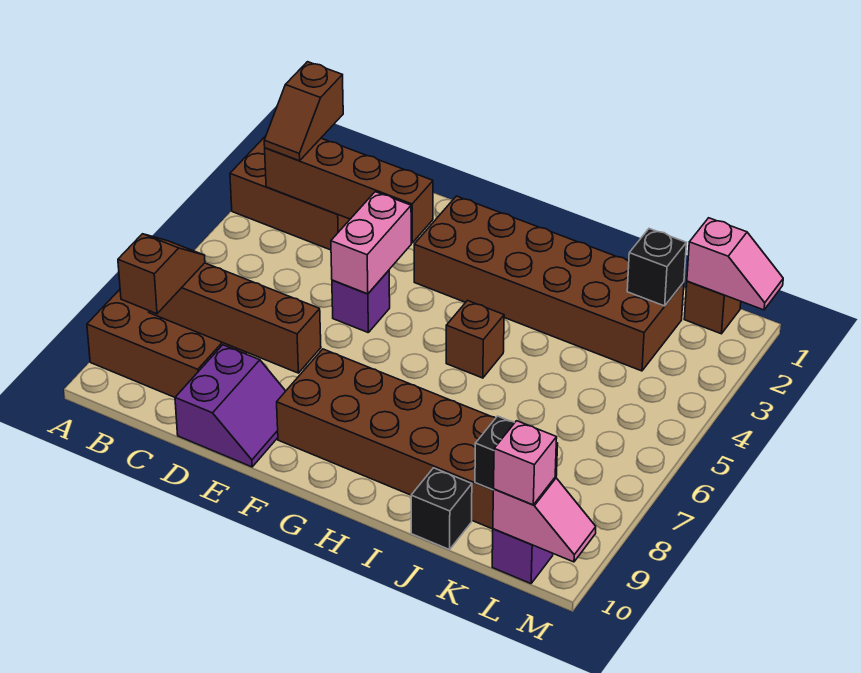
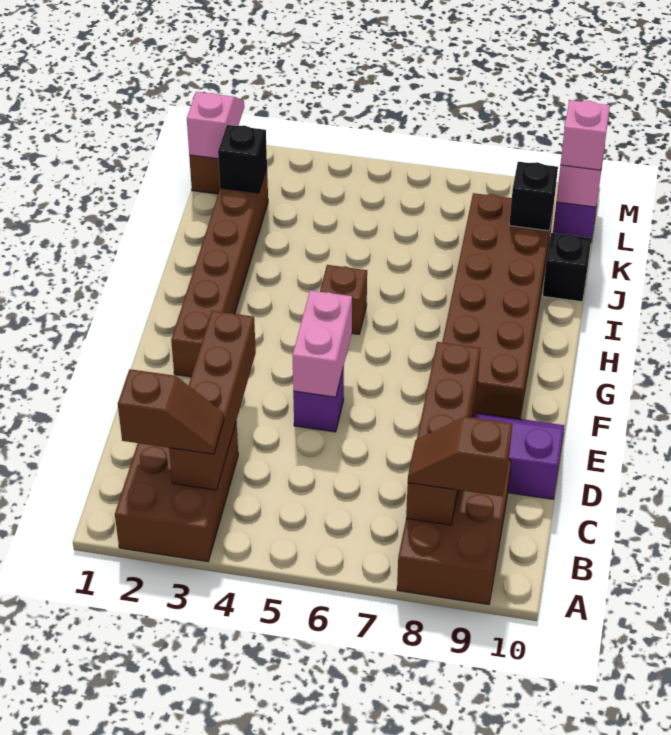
pink 1x2 brick [331,192,411,294] -> pink 1x2 brick turned to [292,291,352,397]
brown 2x6 brick [414,196,684,371] -> brown 1x6 brick [171,168,268,377]

